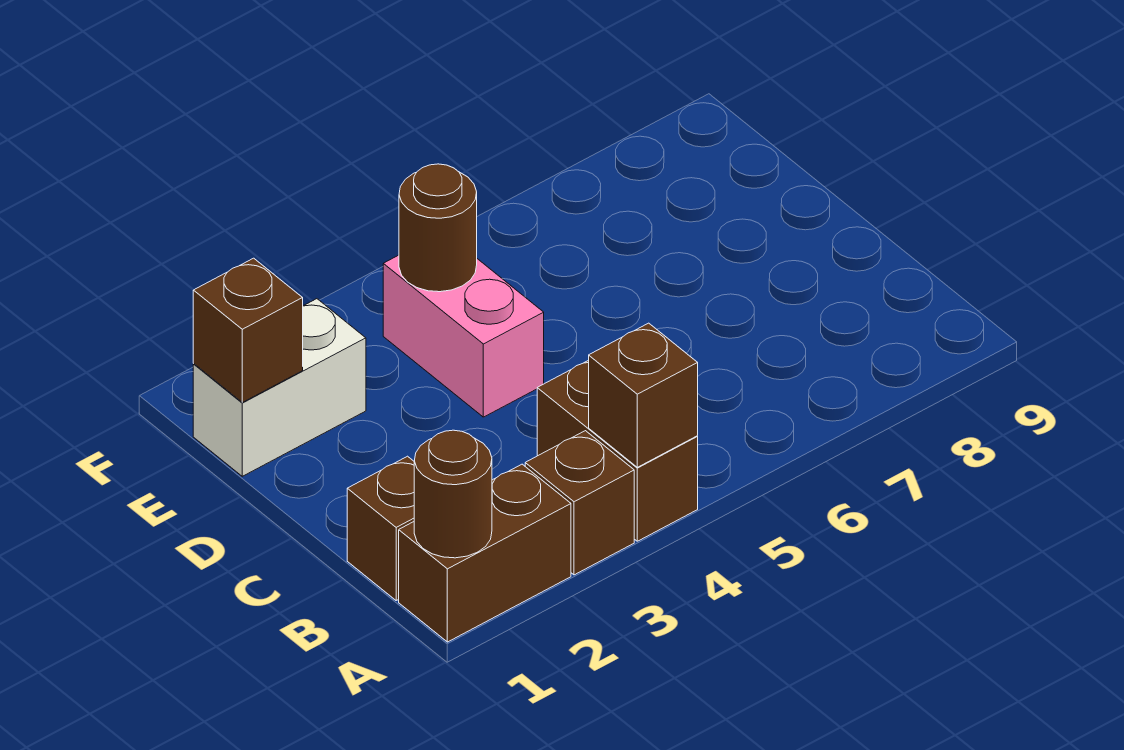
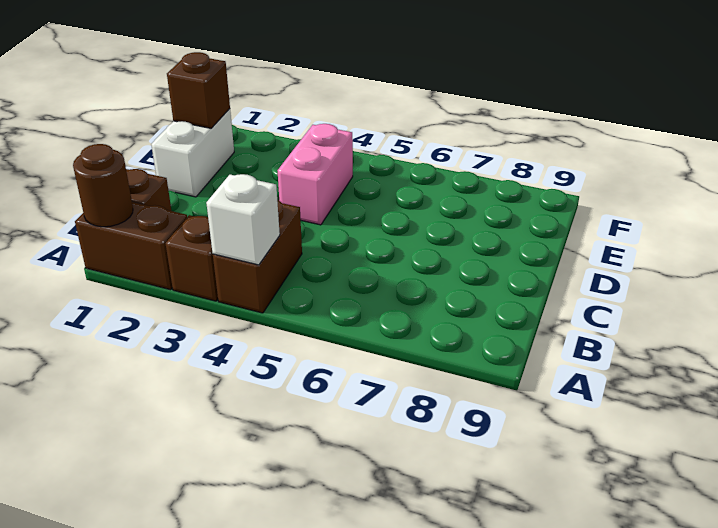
brown 1x1 brick [589,323,698,467] -> white 1x1 brick [206,174,280,265]
white 1x2 brick [193,299,366,476] -> white 1x2 brick turned to [151,109,234,197]
brown 1x1 round brick [399,164,477,292] -> none

